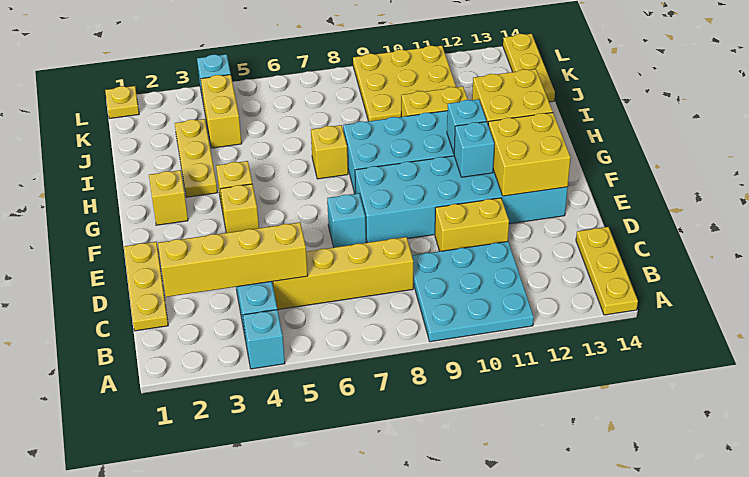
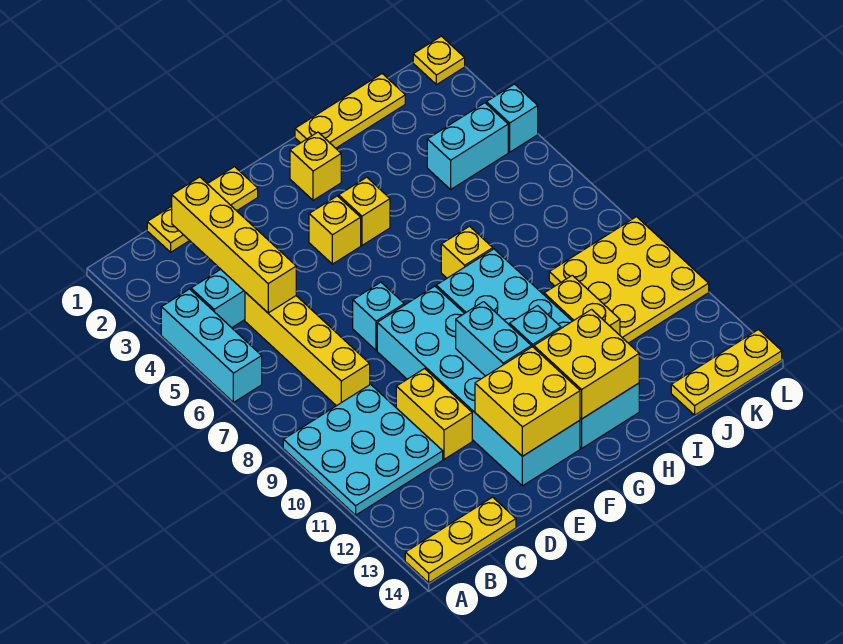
cyan 1x1 brick [243,310,285,369] -> cyan 1x3 brick [161,289,262,402]
cyan 1x1 brick [454,122,494,177] -> cyan 1x2 brick [456,302,531,376]
yellow 1x3 plate [175,119,217,197] -> yellow 1x3 plate moved to [295,74,405,148]
yellow 1x2 brick [201,75,242,148] -> cyan 1x2 brick [427,103,508,189]

